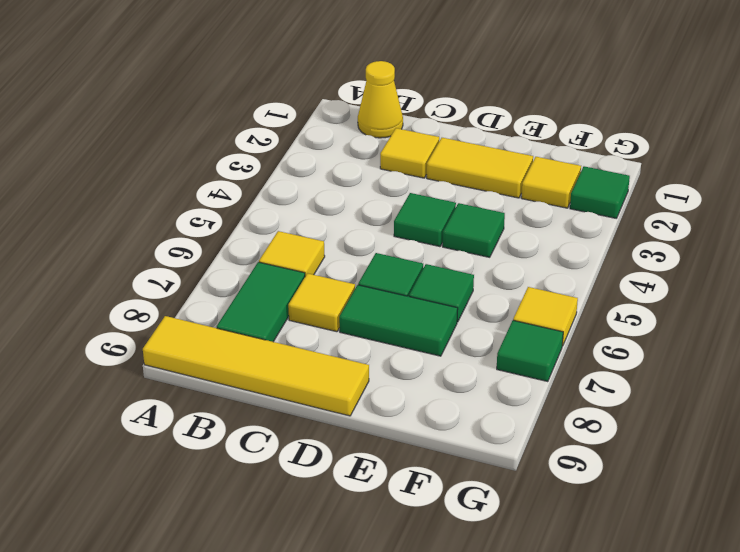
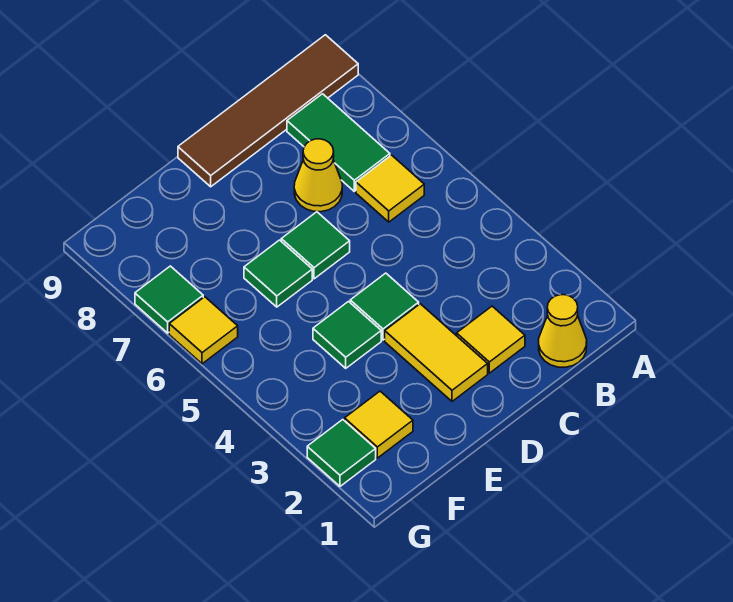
yellow 1x4 tile [143,316,369,416] -> brown 1x4 tile [178,35,358,187]
yellow 1x1 tile [288,273,355,332] -> yellow 1x1 cone [294,139,342,212]
yellow 1x2 tile [427,138,533,198] -> yellow 1x2 tile turned to [385,304,488,401]
green 1x2 tile [339,285,458,356] -> none

